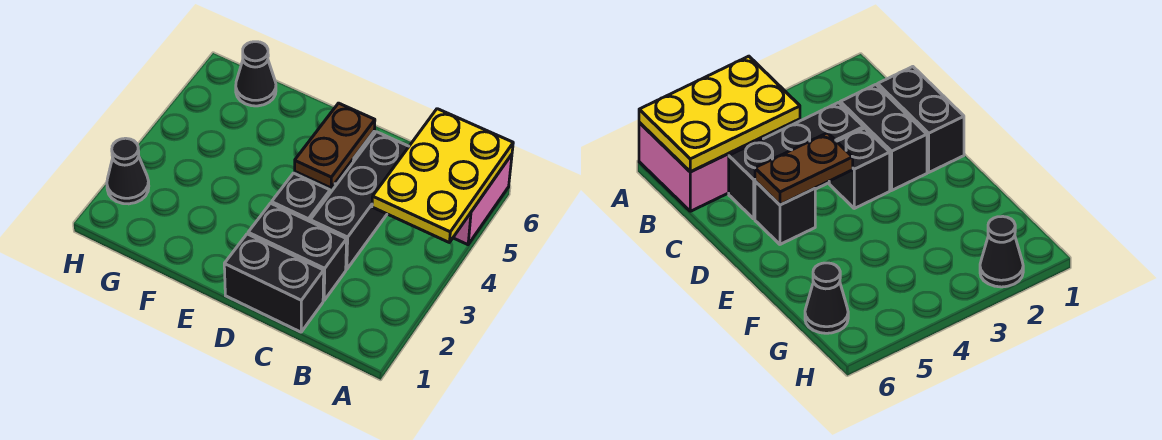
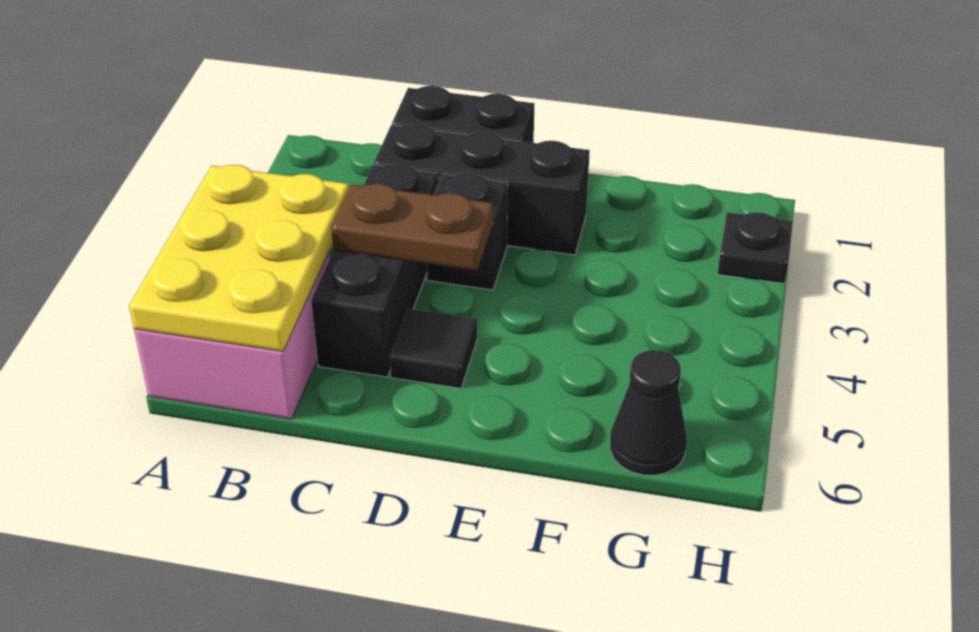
black 1x2 brick [248,203,347,300] -> black 1x3 brick [374,124,590,255]
brown 1x2 plate [295,103,375,188] -> brown 1x2 plate turned to [331,184,493,270]
black 1x1 brick [755,181,815,244] -> black 1x1 tile [390,309,477,388]
black 1x1 cone [107,138,149,204] -> black 1x1 plate [717,212,793,284]

